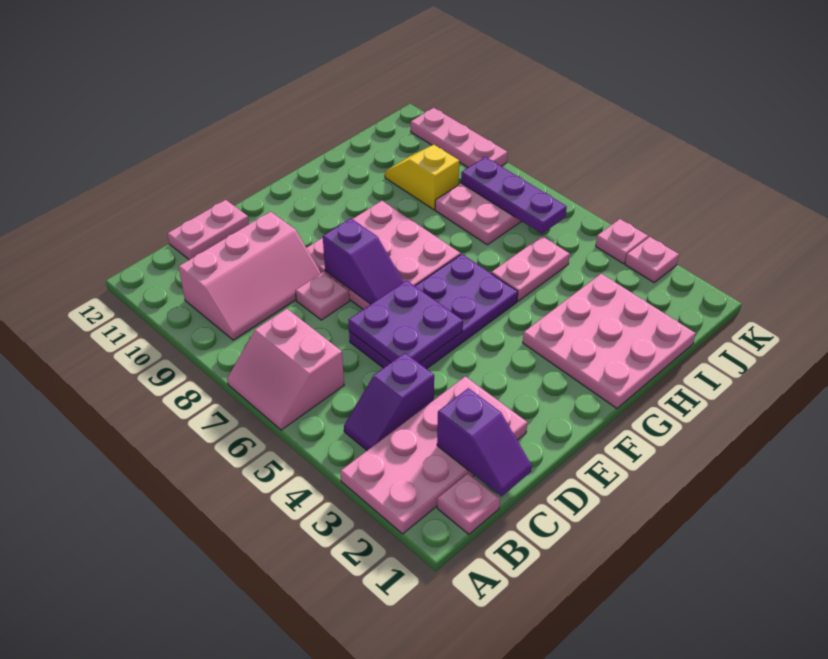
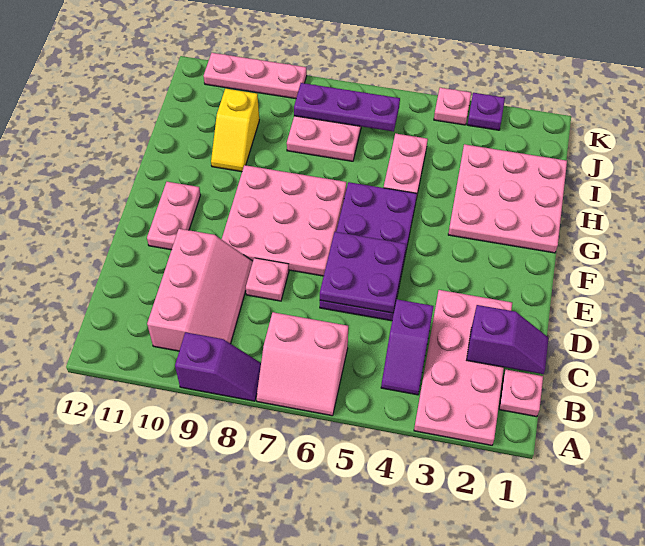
pink 1x2 plate [167,200,249,260] -> pink 1x2 plate moved to [147,182,200,250]
purple 1x2 slope [323,218,404,304] -> purple 1x2 slope moved to [175,332,261,401]
yellow 1x2 slope [385,145,459,210] -> yellow 1x2 slope turned to [211,89,259,172]
pink 1x1 plate [625,237,679,282] -> purple 1x1 plate [467,93,505,130]

